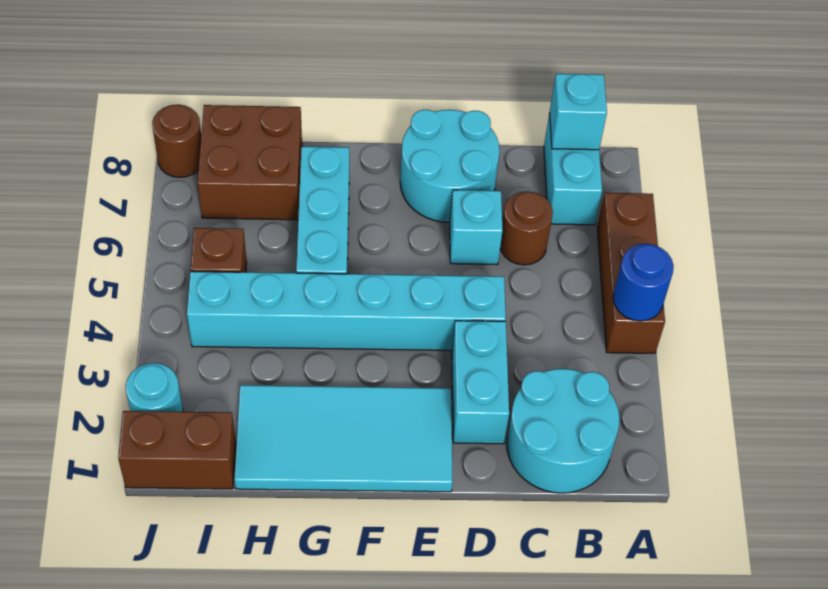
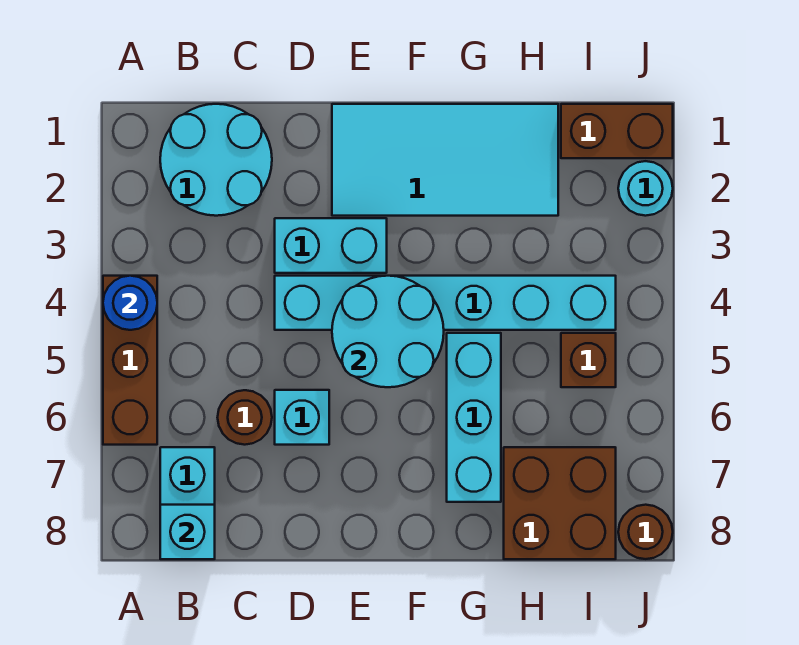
cyan 1x2 brick [452,321,509,444] -> cyan 1x2 brick turned to [275,218,387,273]
cyan 2x2 round brick [400,110,500,222] -> cyan 2x2 round brick moved to [332,276,444,387]

